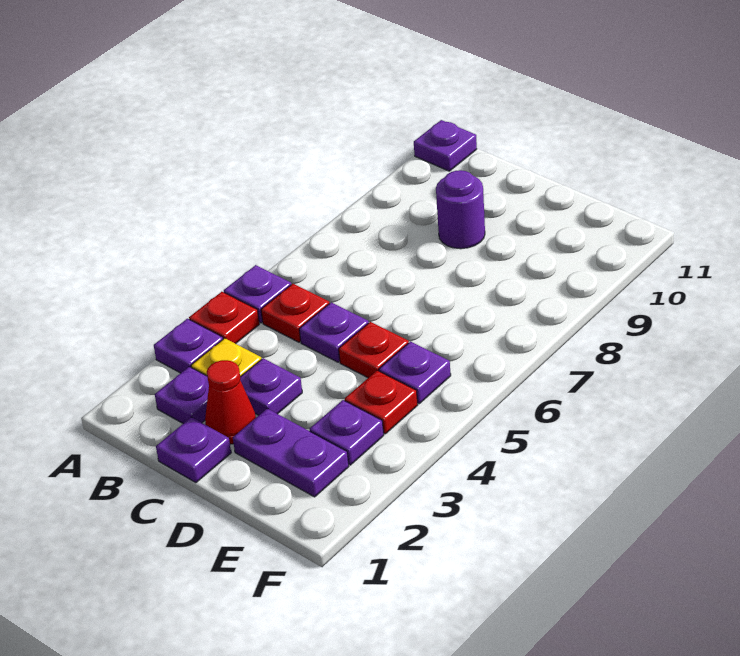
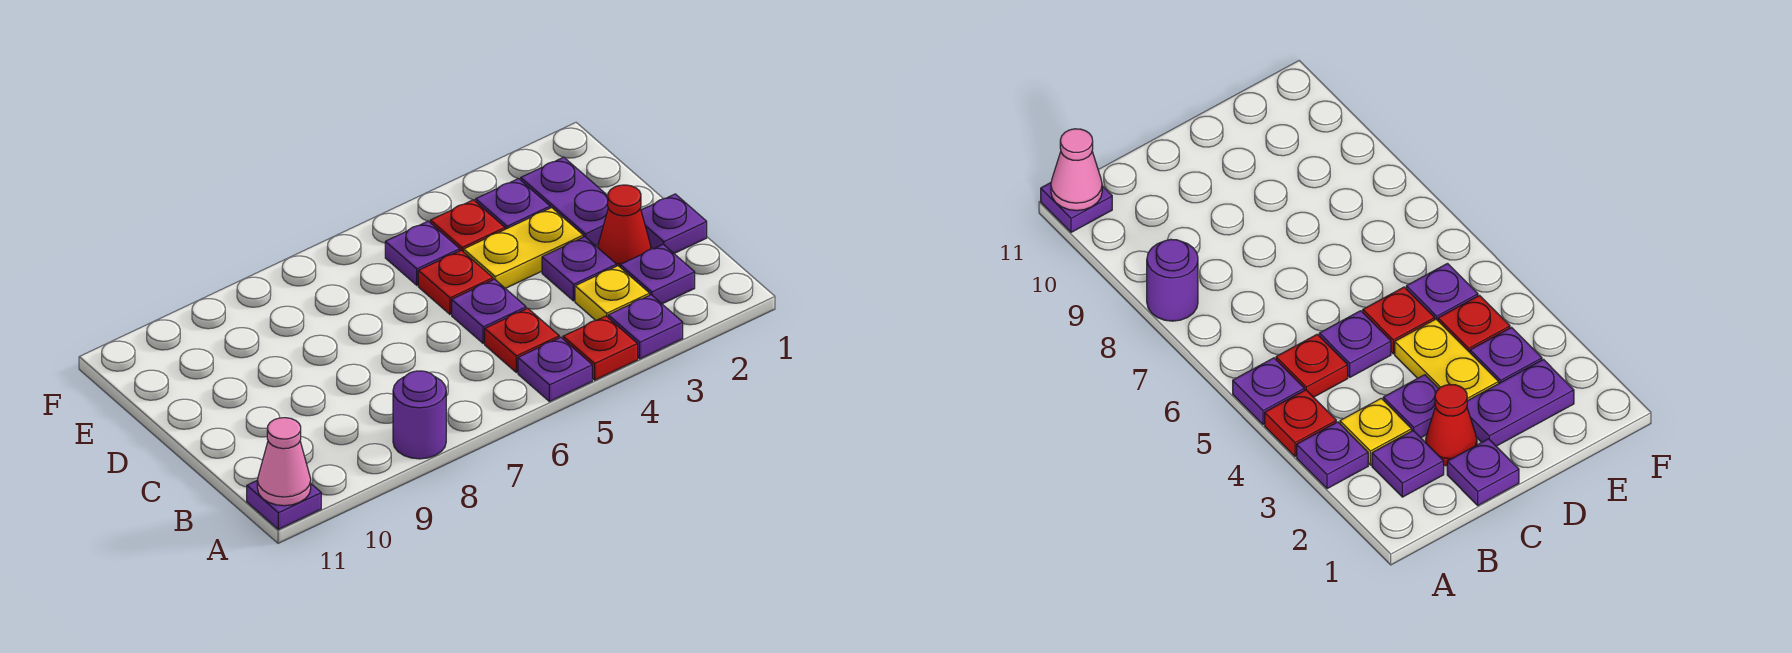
none -> pink 1x1 cone [257,418,311,506]
purple 1x1 round brick [436,170,485,249] -> purple 1x1 round brick moved to [393,371,446,459]
none -> yellow 1x2 plate [464,208,583,288]

